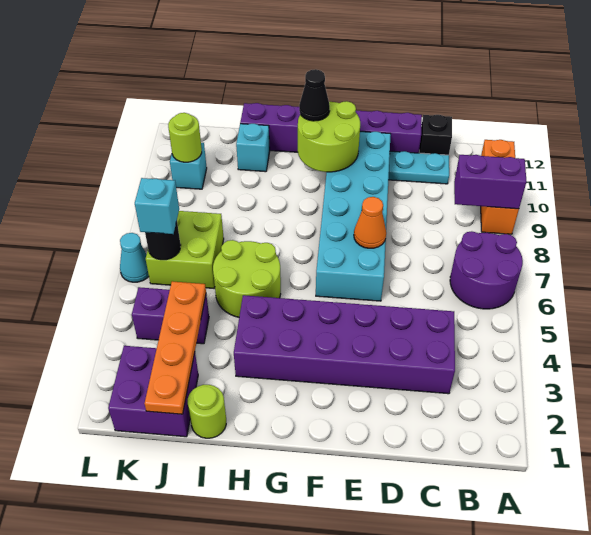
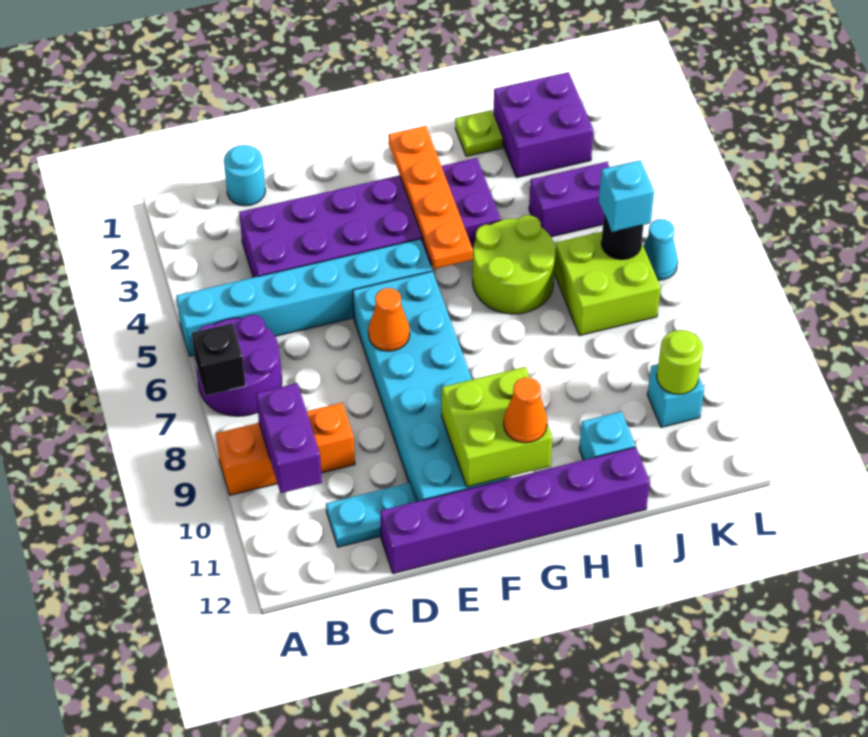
none -> cyan 1x6 brick [176,239,432,356]
orange 1x3 brick [481,140,519,234] -> orange 1x3 brick turned to [216,403,355,495]
purple 1x2 brick [454,155,527,209] -> purple 1x2 brick turned to [256,383,322,493]
none -> cyan 1x1 round brick [224,145,265,206]
black 1x1 brick [419,115,452,155] -> black 1x1 brick moved to [192,323,246,396]
lime 2x2 round brick [298,101,360,172] -> lime 2x2 brick [442,367,552,487]
black 1x1 cone [299,69,330,121] -> orange 1x1 cone [504,378,547,443]
lime 1x1 round brick [188,385,226,438] -> lime 1x1 plate [455,110,503,156]
orange 1x4 plate [144,281,206,414] -> orange 1x4 plate moved to [388,126,473,269]

